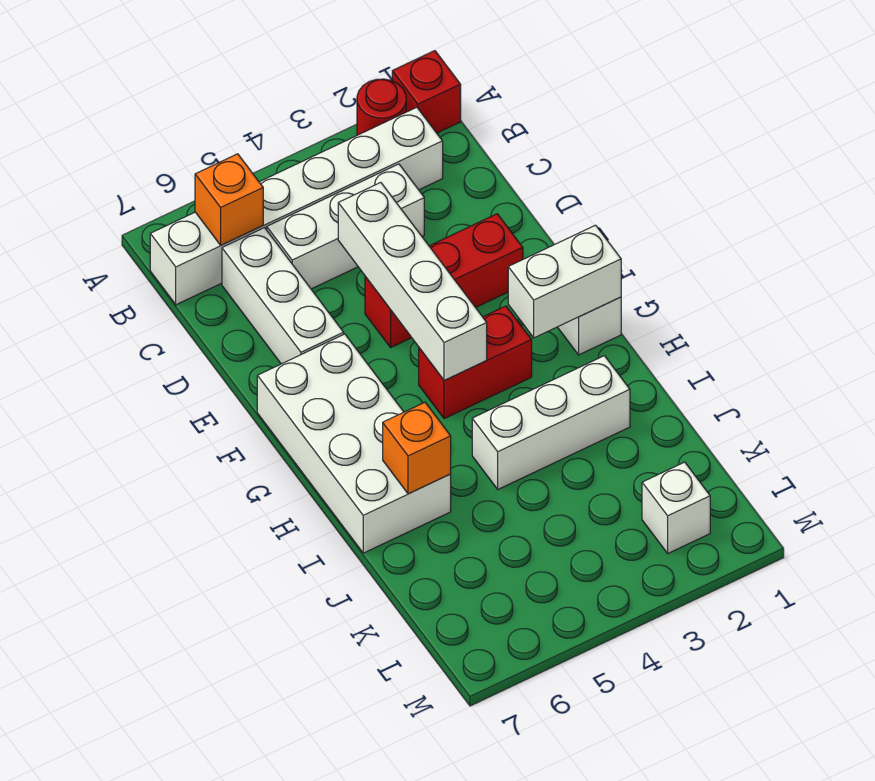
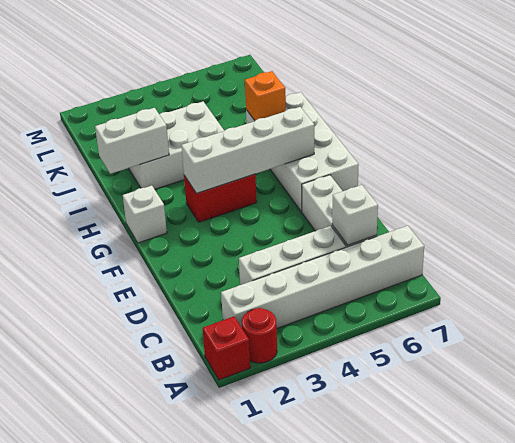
orange 1x1 brick [195,154,263,245] -> none
white 1x4 brick [338,183,487,381] -> white 1x4 brick turned to [182,107,314,193]
red 1x3 brick [365,214,523,347] -> none
white 1x2 brick [508,225,621,338] -> white 1x2 brick moved to [95,108,169,174]
white 1x3 brick [472,356,630,489] -> white 2x3 brick [129,102,224,189]
white 1x1 brick [642,462,710,553] -> white 1x1 brick moved to [332,185,378,245]

